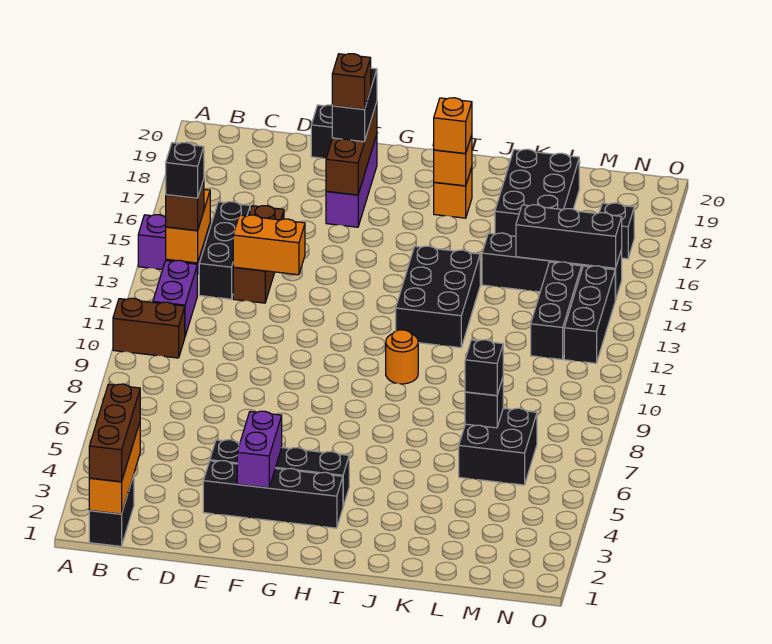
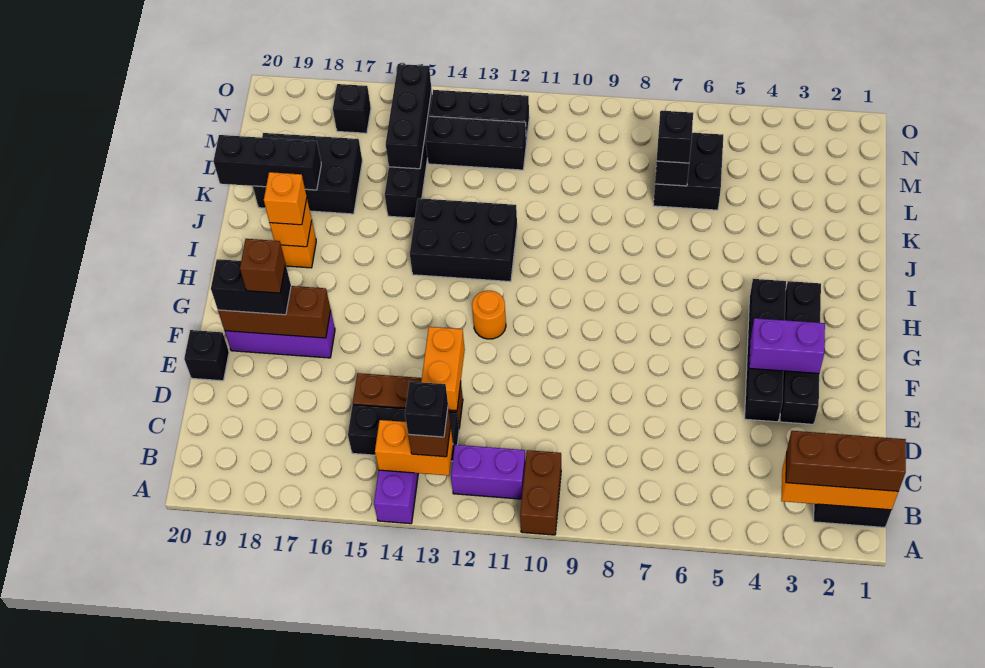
orange 1x1 round brick [386,330,418,384] -> orange 1x1 round brick moved to [472,291,506,339]
none -> black 1x3 brick [214,135,321,190]

